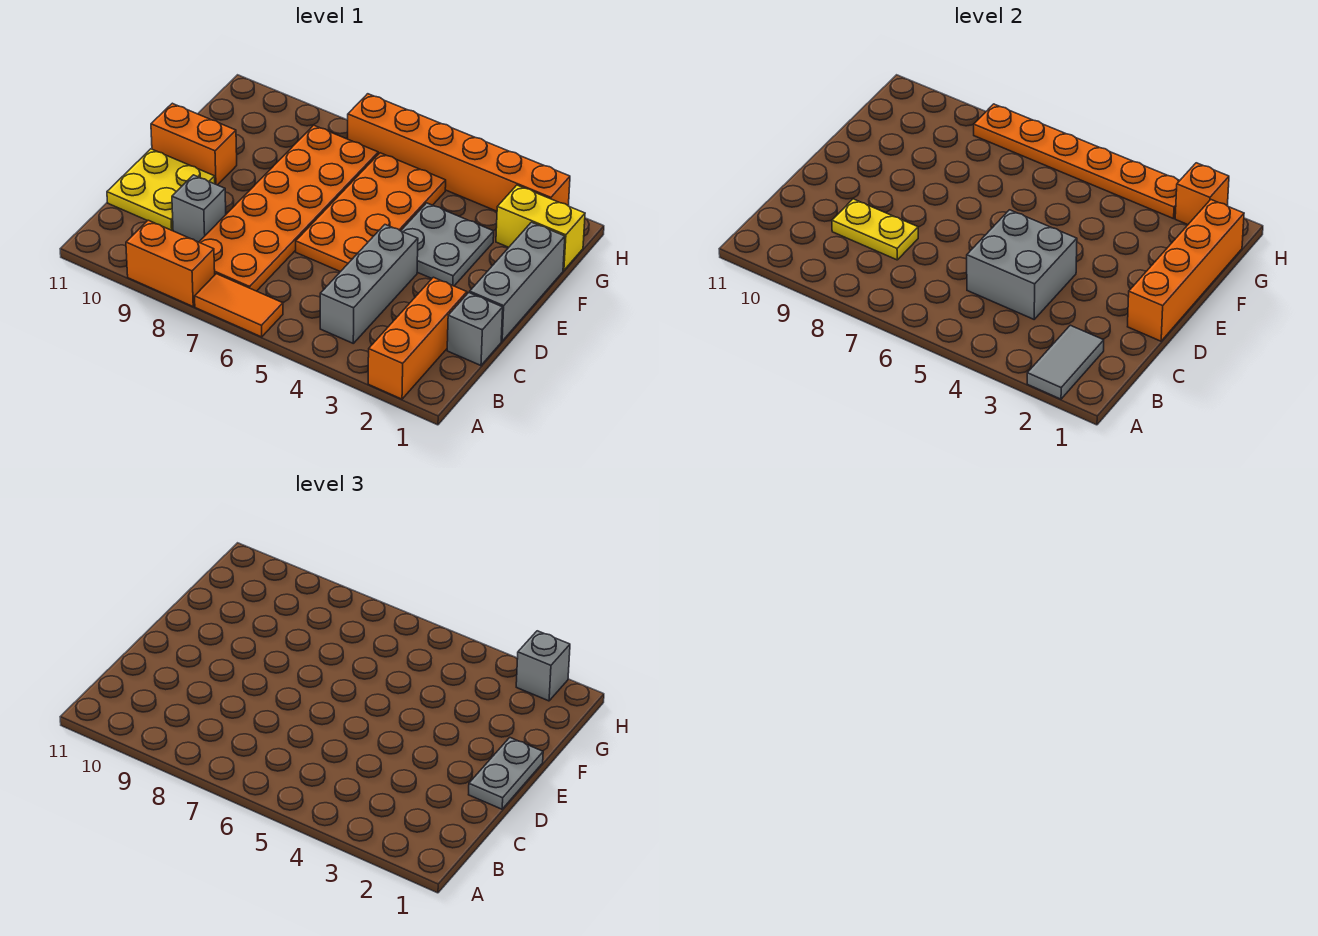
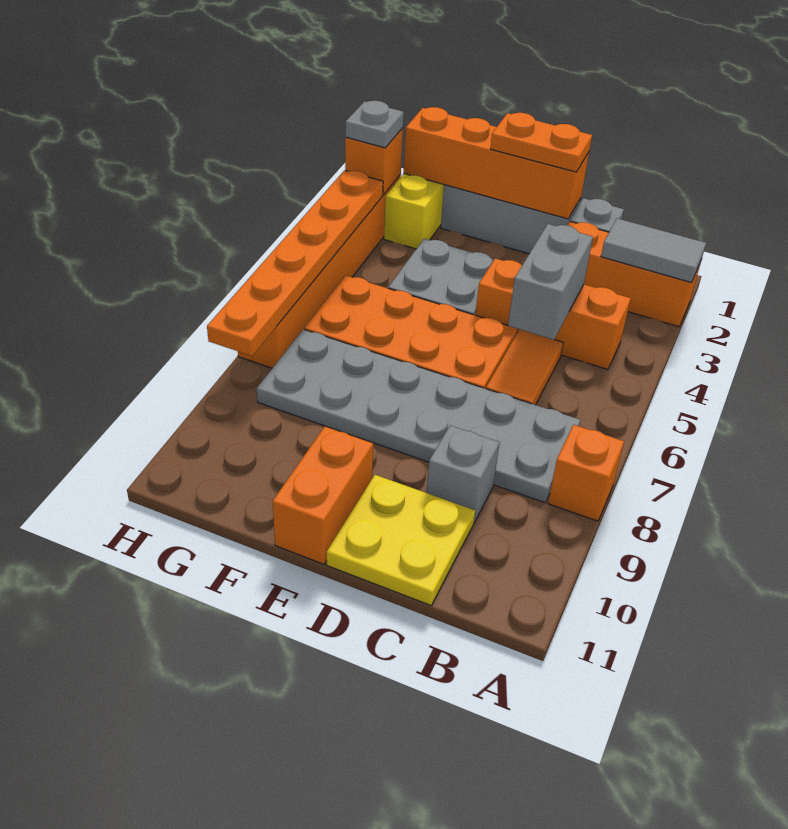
orange 1x2 tile [195,274,283,337] -> orange 1x2 tile moved to [486,329,563,405]
orange 1x2 brick [126,220,215,306] -> orange 1x1 brick [548,425,624,521]
grey 1x3 brick [320,225,418,343] -> orange 1x3 brick [475,258,631,369]
orange 2x6 plate [199,125,378,291] -> grey 2x6 plate [257,329,581,503]
grey 2x2 brick [967,210,1077,319] -> grey 1x2 brick [508,224,593,340]
yellow 1x2 plate [832,199,918,260] -> none
grey 1x2 plate [469,738,543,809] -> orange 1x2 plate [490,113,592,172]
grey 1x1 brick [516,631,570,701] -> grey 1x1 plate [345,101,404,148]

